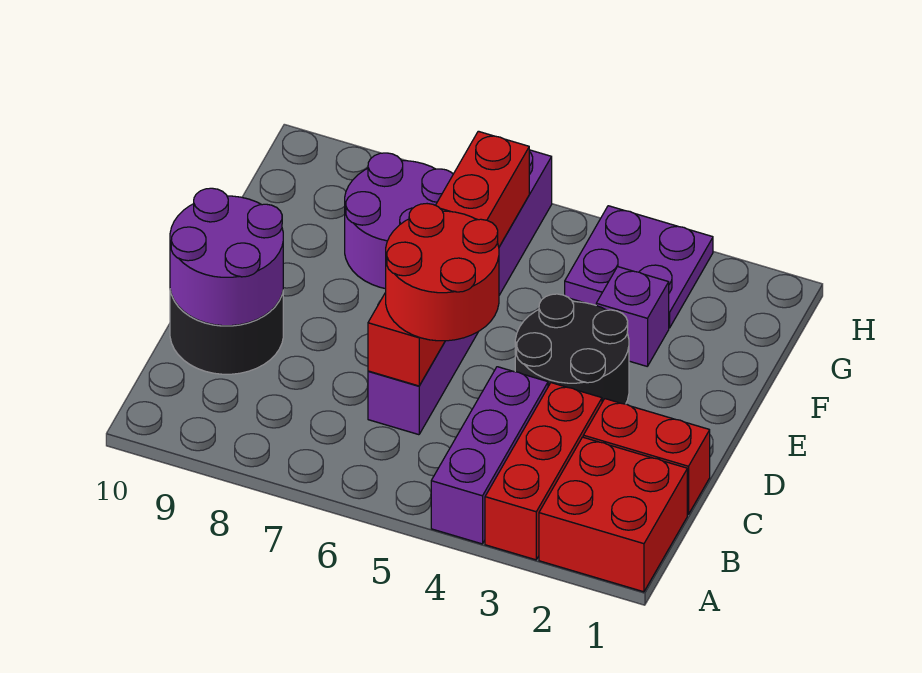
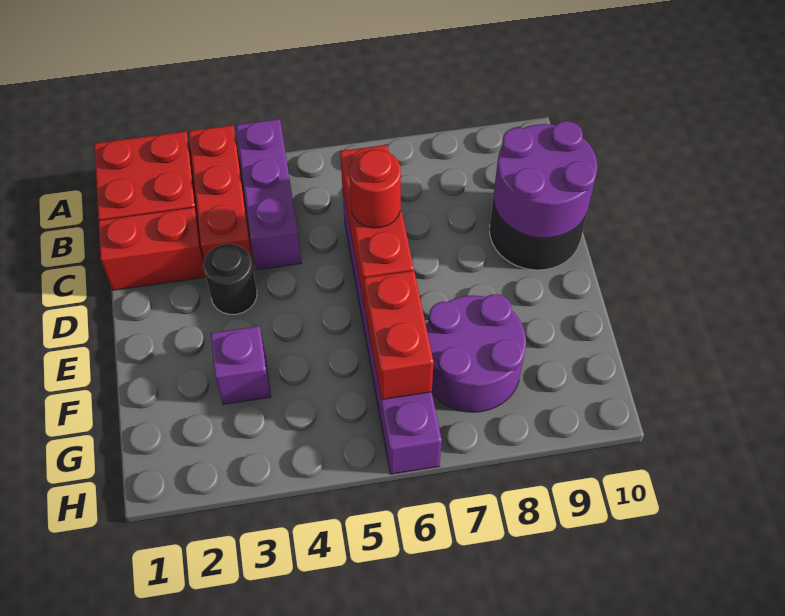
red 2x2 round brick [386,204,499,341] -> red 1x1 round brick [349,150,401,228]
black 2x2 round brick [515,294,629,404] -> black 1x1 round brick [203,244,257,314]
purple 2x2 plate [565,206,713,328] -> none

